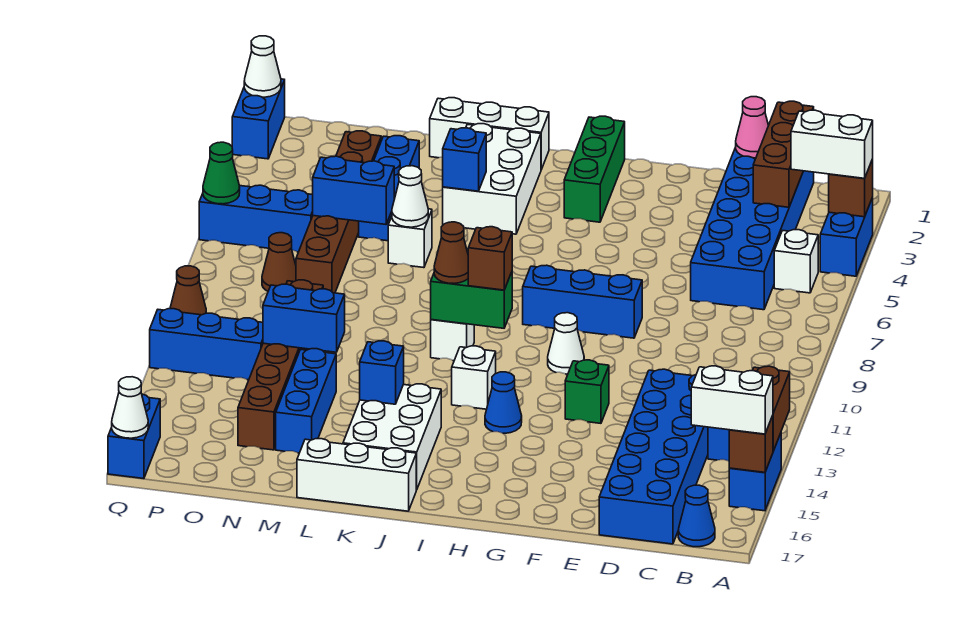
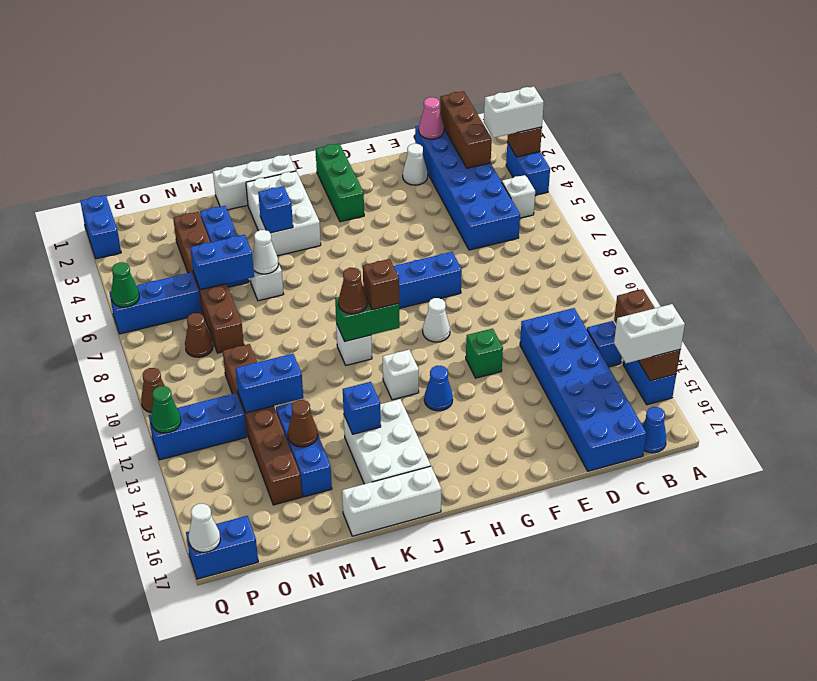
none -> brown 1x1 cone [288,400,318,447]
white 1x1 cone [244,36,281,97] -> white 1x1 cone moved to [403,144,428,185]
none -> green 1x1 cone [151,386,181,433]
blue 1x2 brick [108,394,160,479] -> blue 1x2 brick turned to [186,516,258,579]

